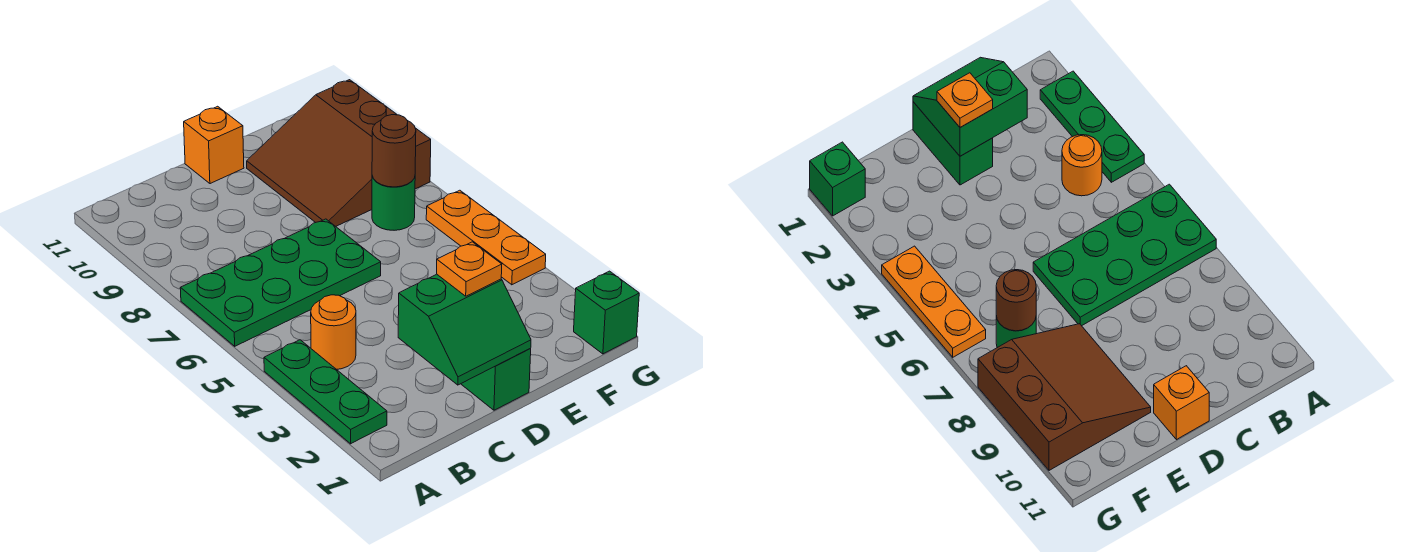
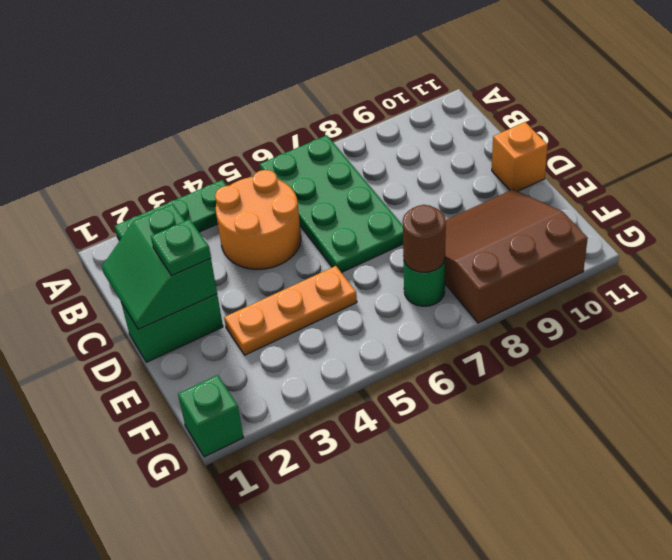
orange 1x1 round brick [311,295,356,369] -> orange 2x2 round brick [215,170,301,269]
orange 1x1 plate [437,242,502,296] -> green 1x1 plate [151,219,211,275]
orange 1x3 plate [426,190,546,285] -> orange 1x3 plate moved to [224,266,357,355]

